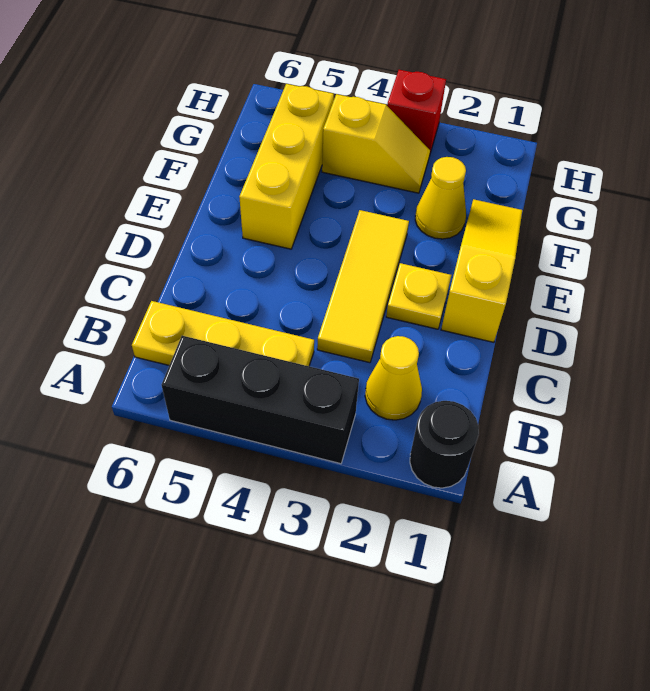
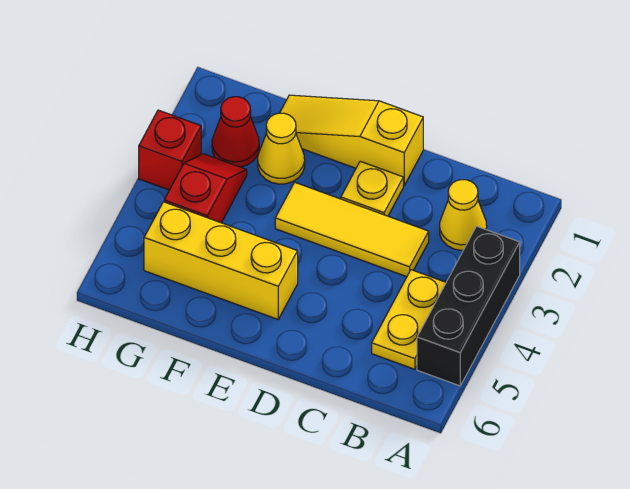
black 1x1 round brick [410,401,479,488] -> none
yellow 1x3 plate [132,301,314,366] -> yellow 1x2 plate [372,270,446,369]
none -> red 1x1 cone [212,97,259,167]
yellow 1x2 slope [322,94,430,193] -> red 1x2 slope [164,154,247,223]

